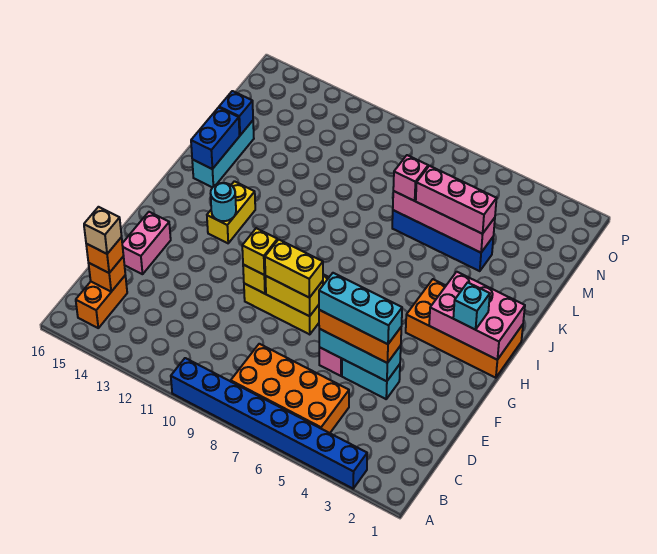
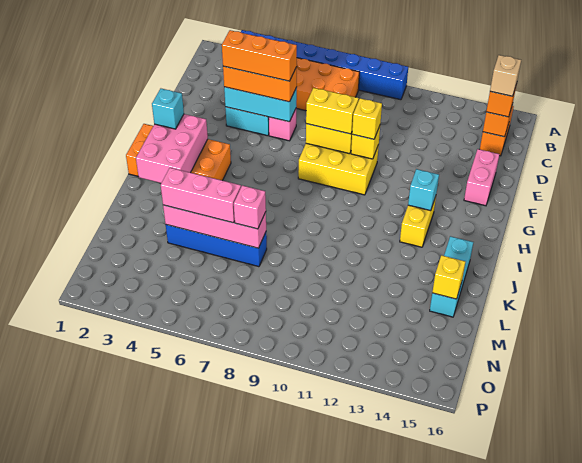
cyan 1x3 brick [319,273,402,344] -> orange 1x3 brick [222,30,297,81]
pink 2x3 brick [429,272,525,360] -> pink 2x3 brick turned to [136,114,208,183]
cyan 1x1 round brick [211,183,236,221] -> cyan 1x1 brick [408,169,439,211]
blue 1x2 brick [191,108,239,169] -> none
blue 1x1 brick [219,91,253,135] -> yellow 1x1 brick [432,255,465,299]

